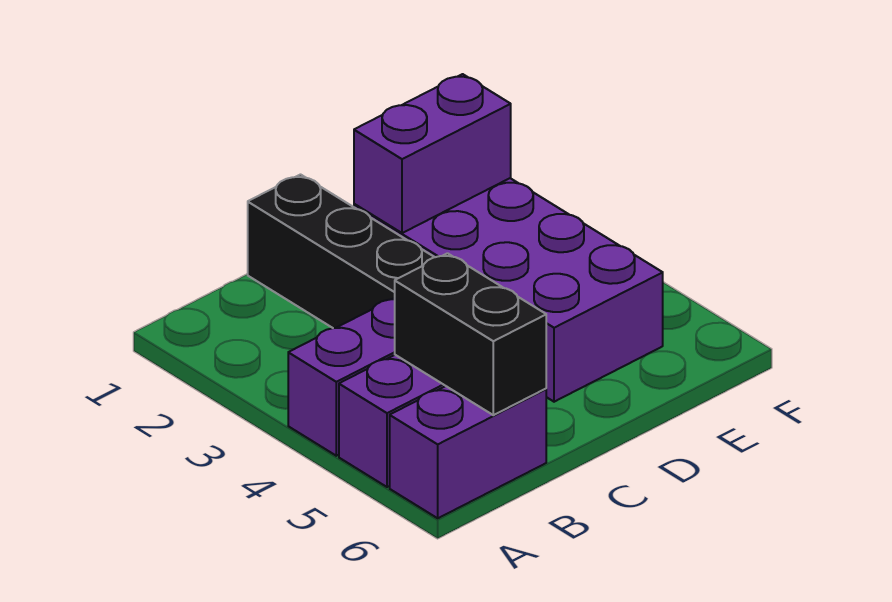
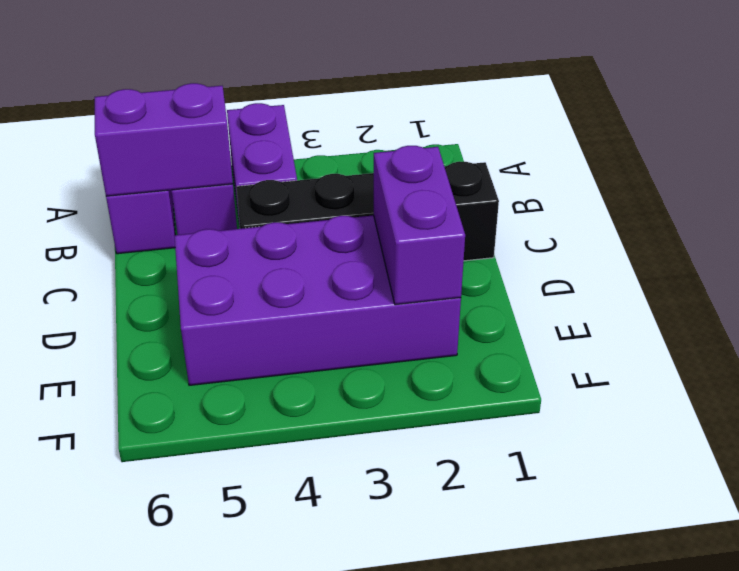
black 1x2 brick [395,253,546,415] -> purple 1x2 brick [95,83,233,196]

